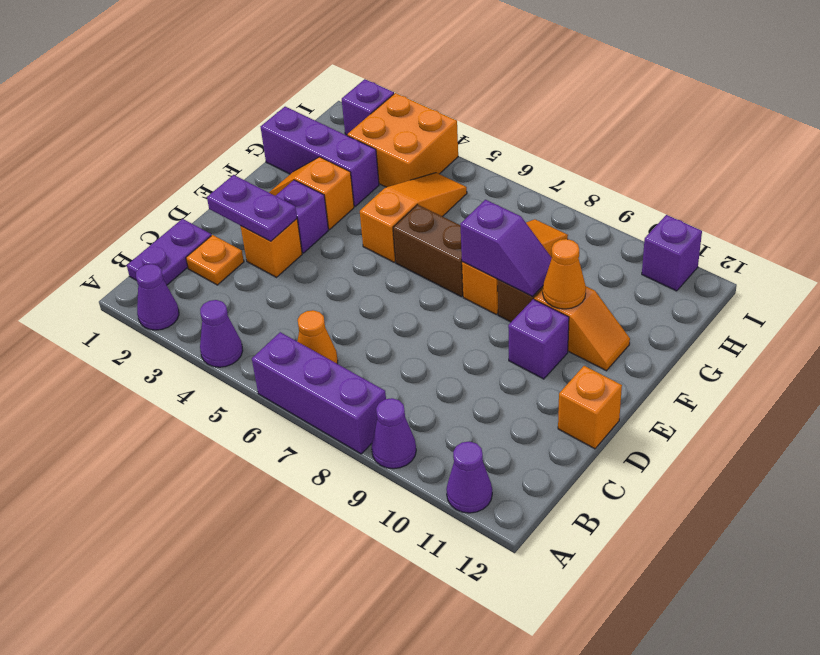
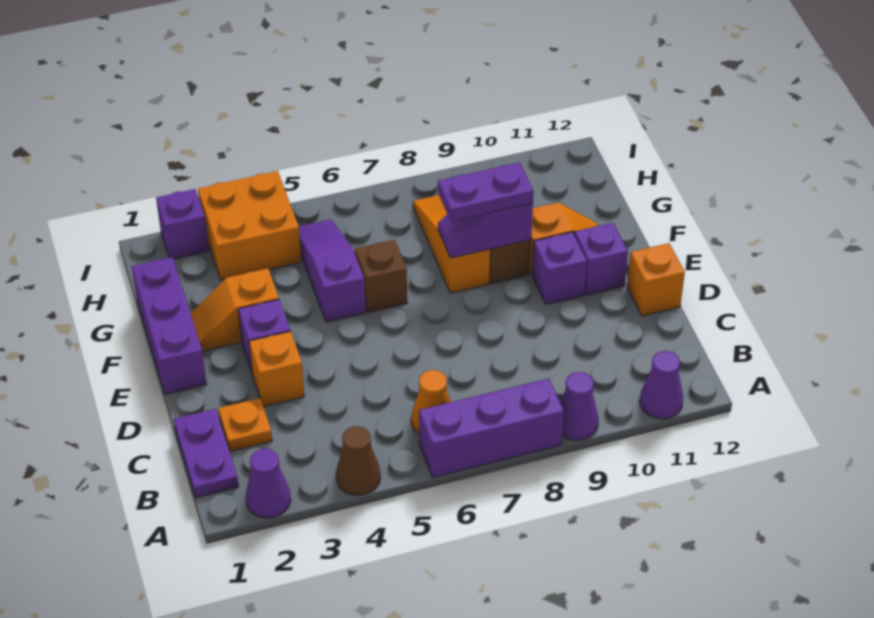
purple 1x1 cone [200,300,243,367] -> brown 1x1 cone [336,426,380,495]
purple 1x2 plate [207,175,297,241] -> purple 1x2 plate moved to [438,163,534,221]
orange 1x3 slope [360,173,467,262] -> purple 1x3 slope [299,219,366,322]
brown 1x2 brick [393,205,463,297] -> brown 1x1 brick [355,240,407,312]
purple 1x2 slope [460,200,552,297] -> purple 1x2 slope turned to [438,203,533,258]
orange 1x1 cone [543,239,586,309] -> none
purple 1x3 brick [261,107,379,206] -> purple 1x3 brick turned to [132,257,207,395]
purple 1x1 brick [642,215,702,291] -> purple 1x1 brick moved to [574,223,628,295]

